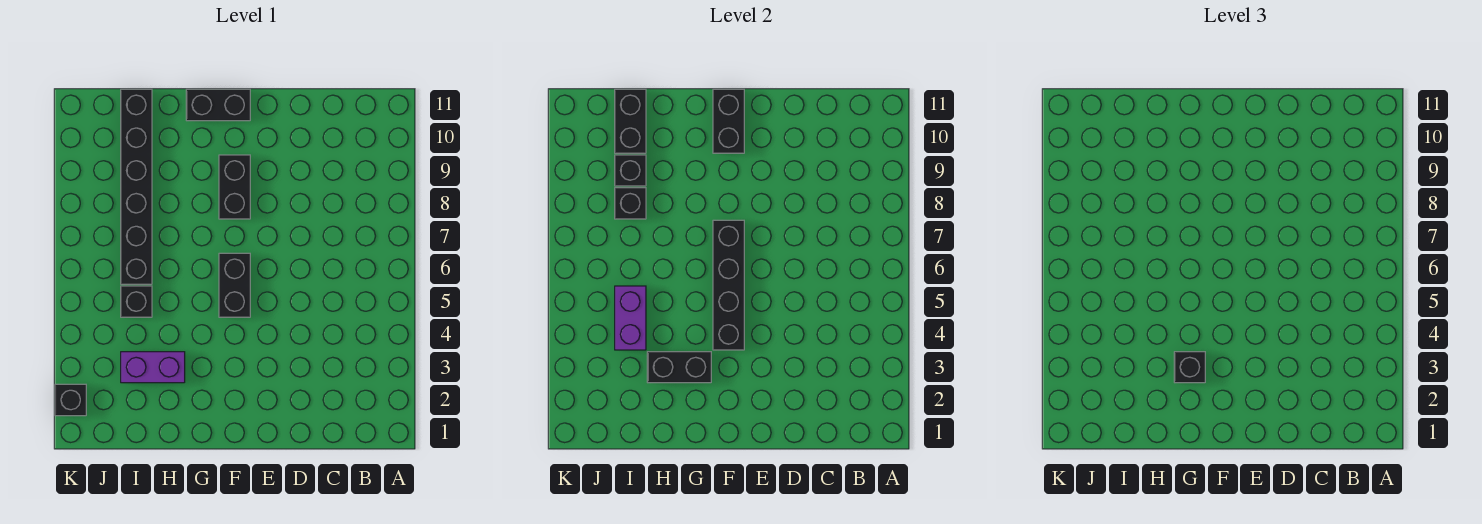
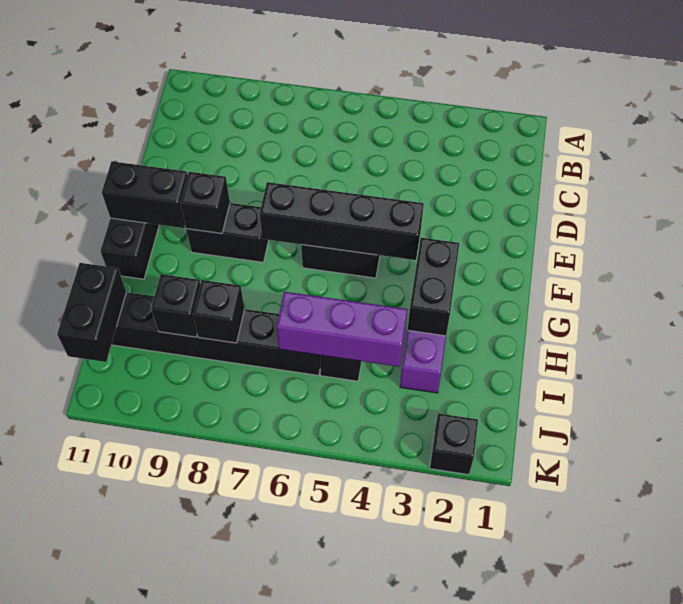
black 1x1 brick [1174,352,1205,383] -> black 1x1 brick moved to [180,172,230,233]
purple 1x2 brick [615,286,646,350] -> purple 1x3 brick [277,292,408,367]
black 1x2 brick [615,89,646,153] -> black 1x2 brick turned to [57,263,126,362]

